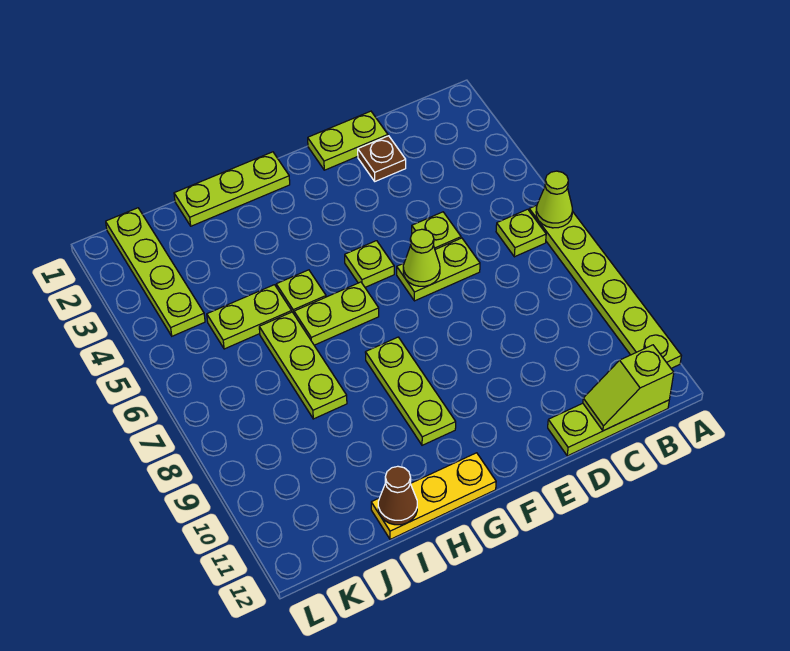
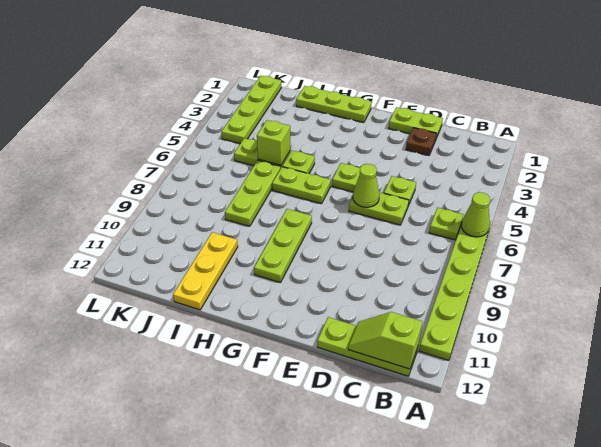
yellow 1x3 plate [371,453,496,539] -> yellow 1x3 plate turned to [173,232,238,310]
none -> lime 1x1 brick [257,120,290,165]
brown 1x1 cone [378,466,417,525] -> none

